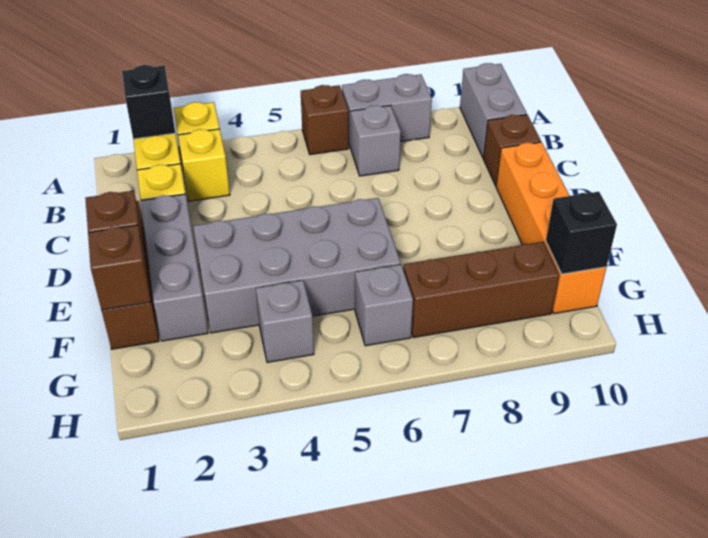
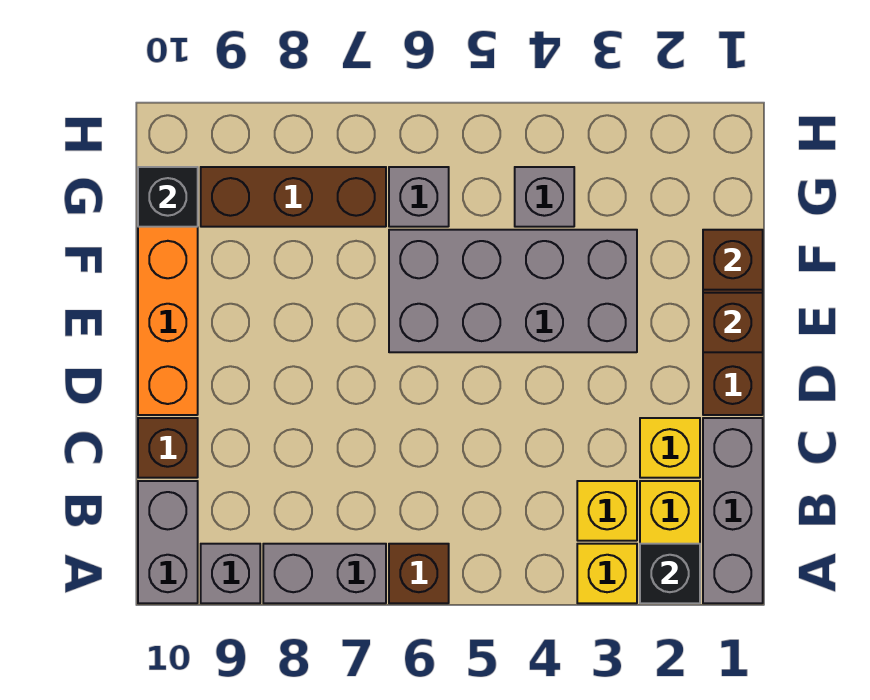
grey 1x1 brick [351,105,401,176] -> grey 1x1 brick moved to [201,544,260,603]
grey 1x3 brick [141,194,208,341] -> grey 1x3 brick moved to [703,418,763,603]

